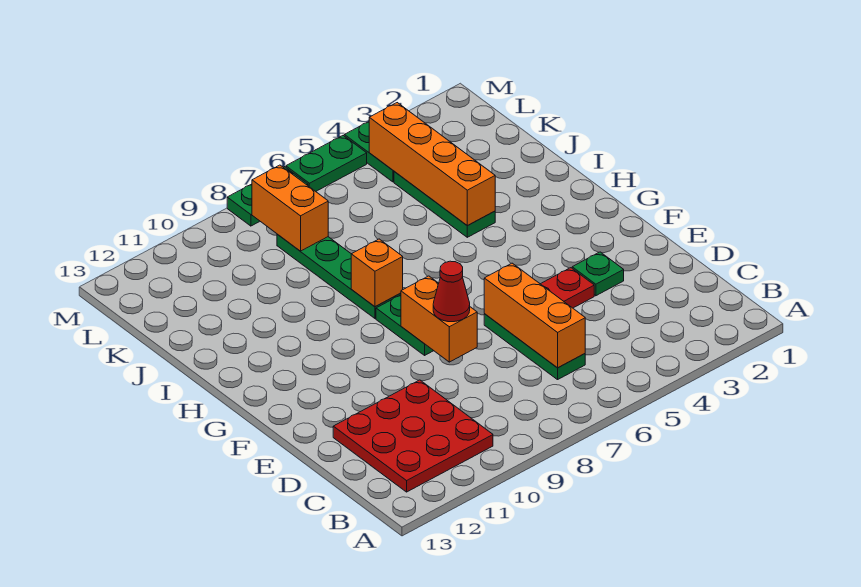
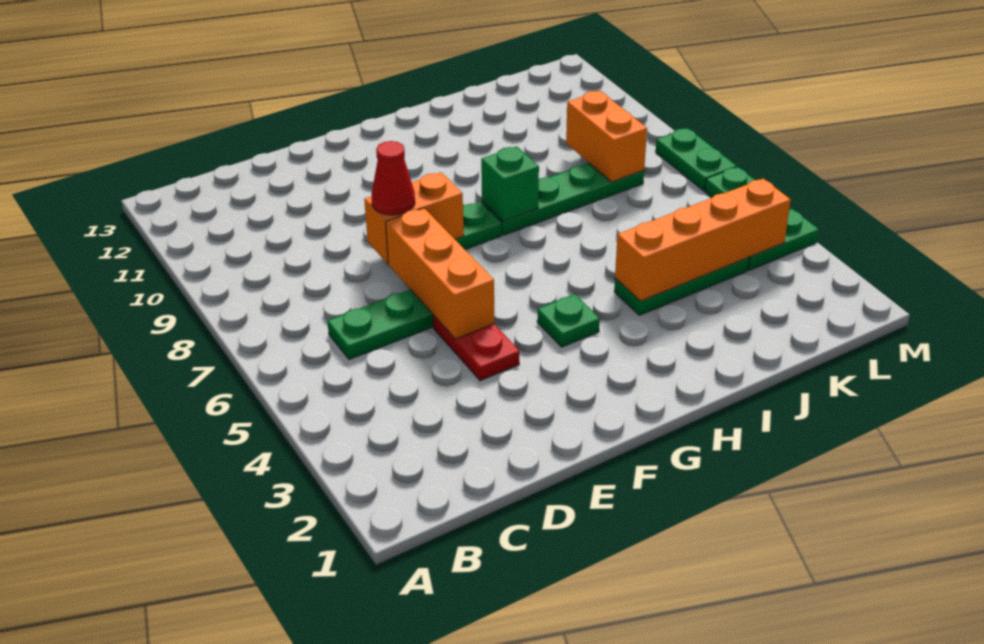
red 3x3 plate [333,380,493,492] -> none
orange 1x3 brick [484,263,585,368] -> orange 1x3 brick turned to [386,208,494,339]
green 1x1 plate [572,252,624,296] -> green 1x1 plate moved to [537,294,600,347]
orange 1x1 brick [351,239,403,307] -> green 1x1 brick [481,146,539,221]
orange 1x2 brick [252,165,328,251] -> orange 1x2 brick turned to [566,91,647,182]

